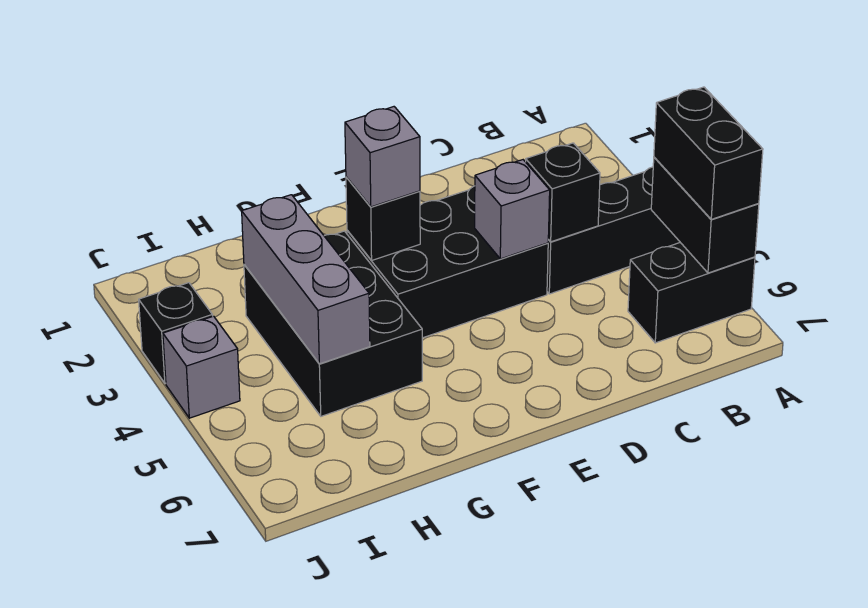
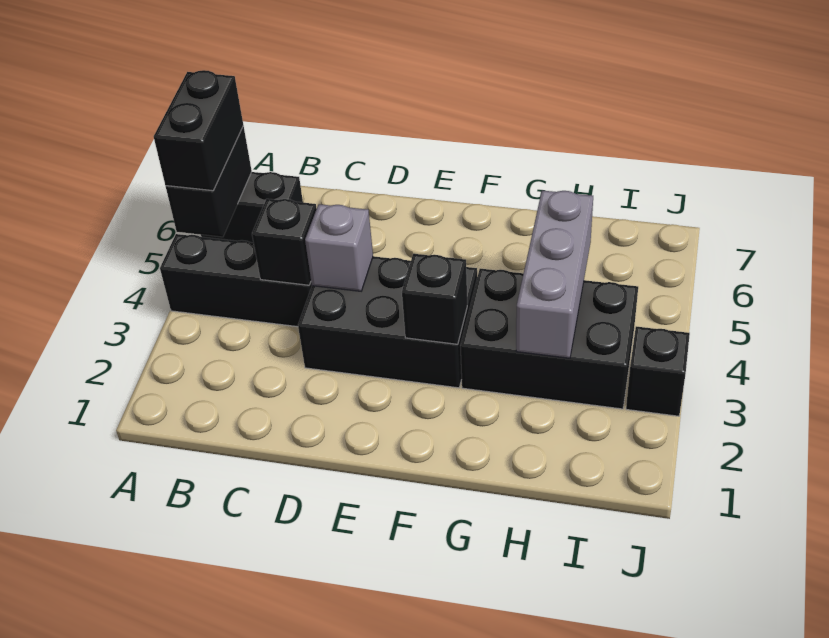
grey 1x1 brick [345,107,420,207] -> none
black 2x3 brick [244,231,422,416] -> black 2x3 brick turned to [460,269,638,409]
grey 1x1 brick [163,316,240,418] -> none

